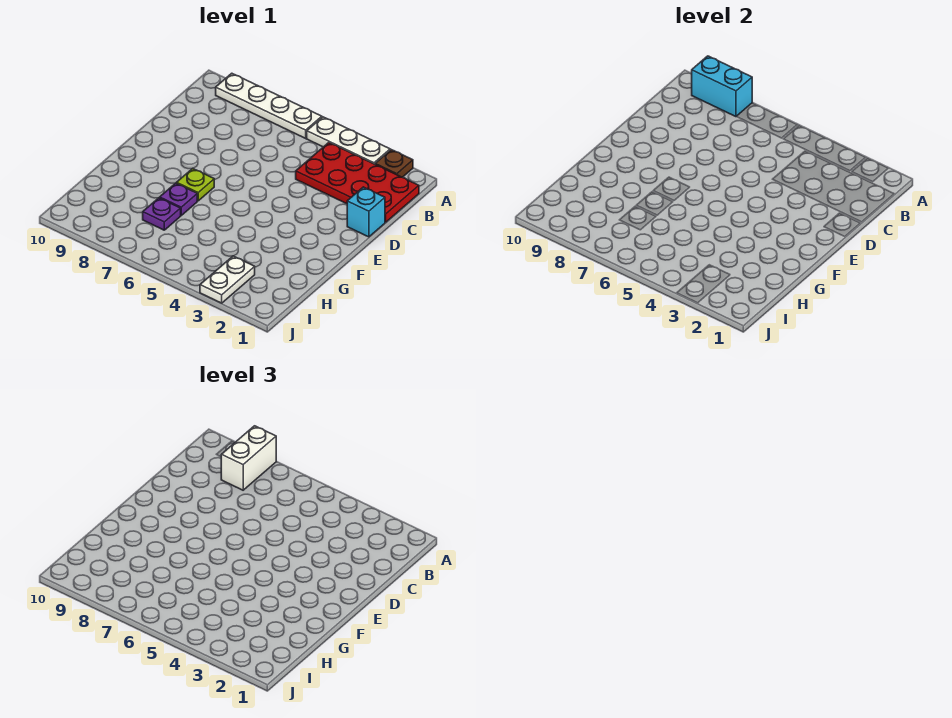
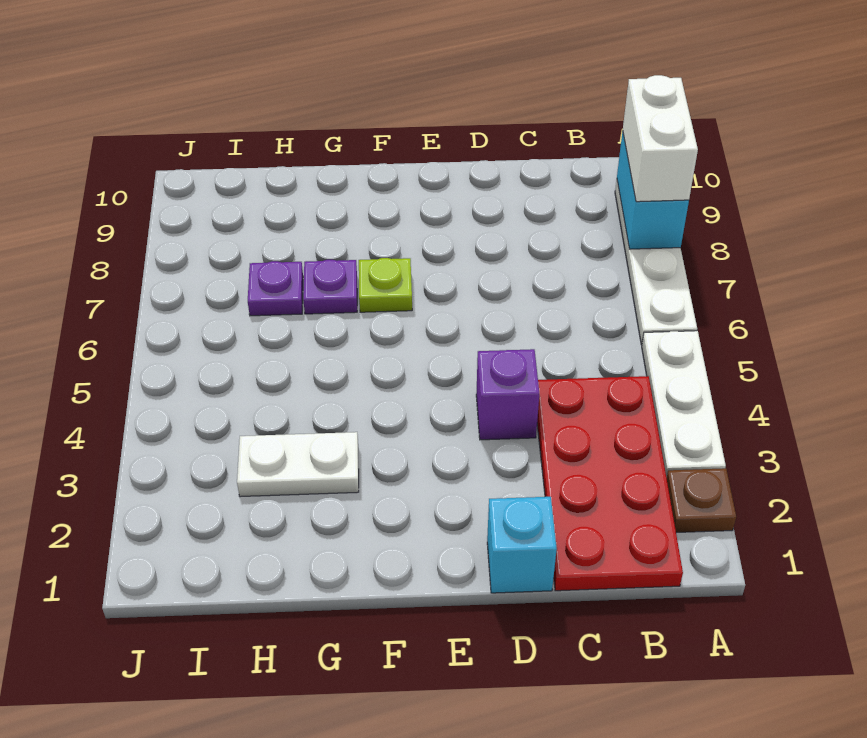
white 1x2 brick [221,426,276,490] -> white 1x2 brick turned to [623,75,698,202]
none -> purple 1x1 brick [476,349,539,440]
white 1x2 plate [200,256,255,303] -> white 1x2 plate moved to [237,432,359,497]

